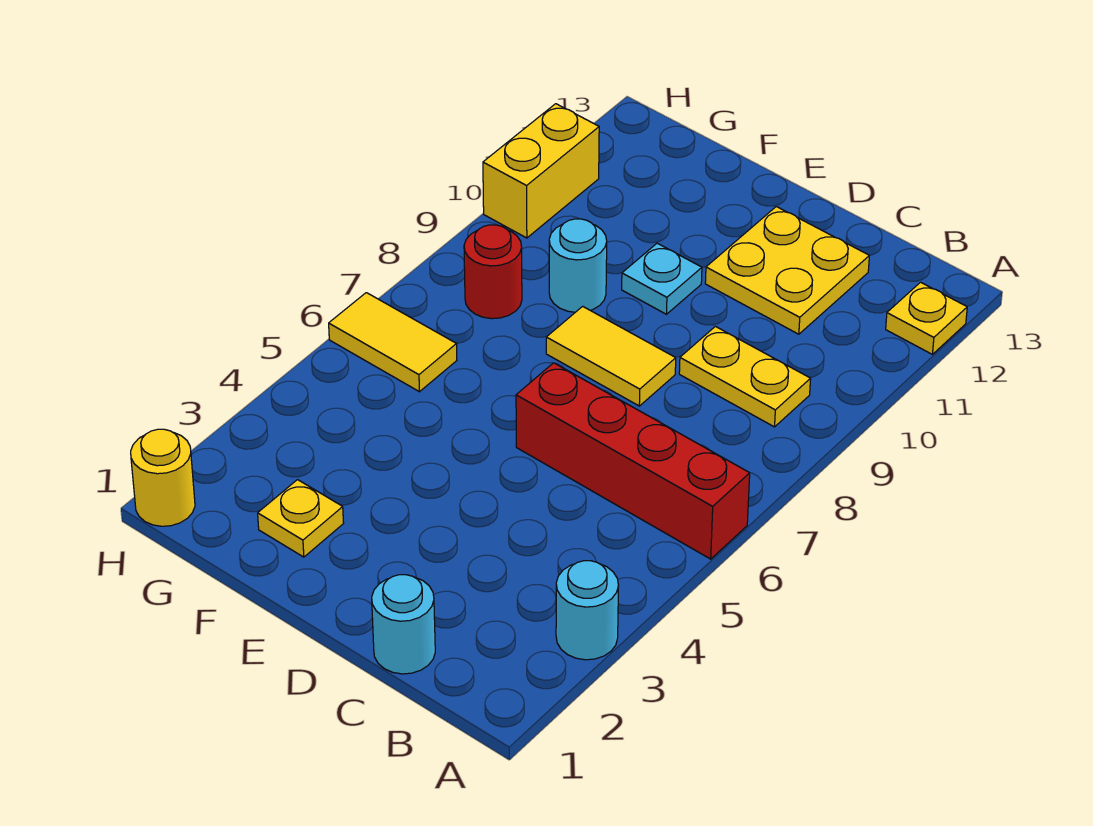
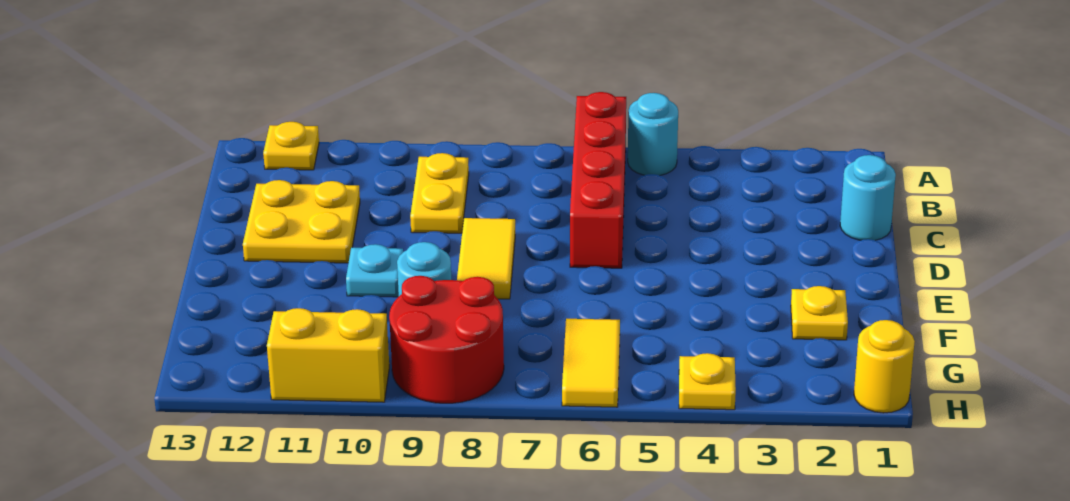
cyan 1x1 round brick [556,561,619,660] -> cyan 1x1 round brick moved to [628,93,678,175]
red 1x1 round brick [464,225,522,319] -> red 2x2 round brick [389,276,504,403]
none -> yellow 1x1 plate [679,353,736,410]

